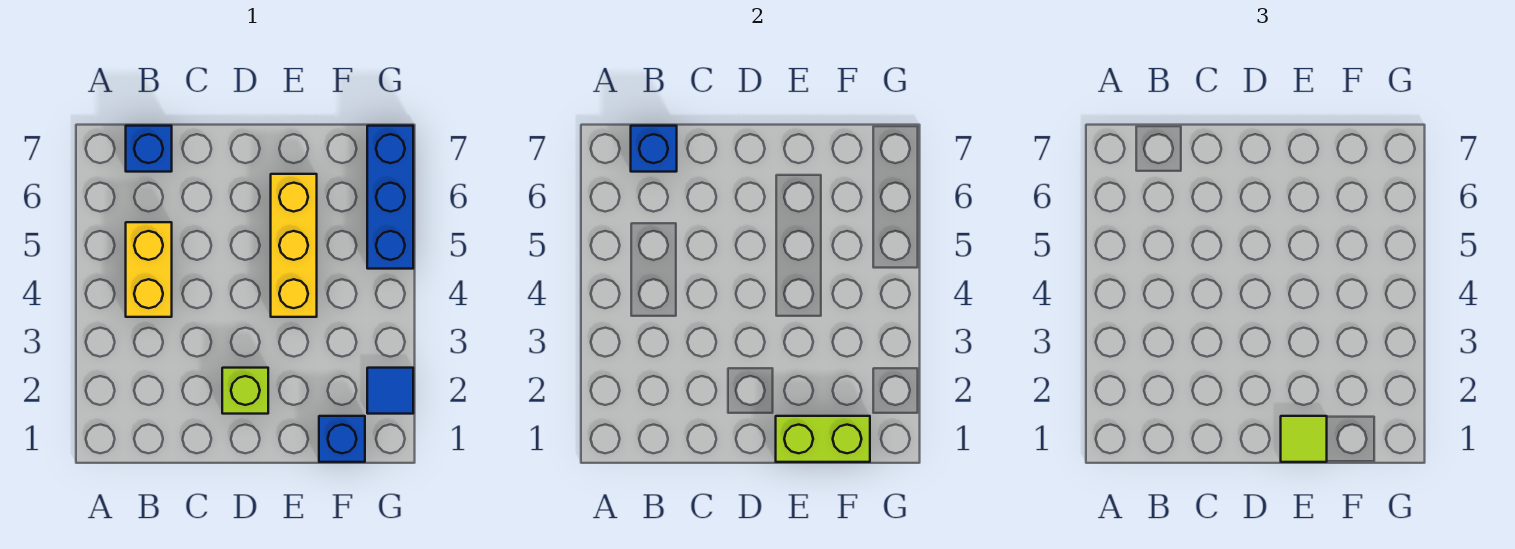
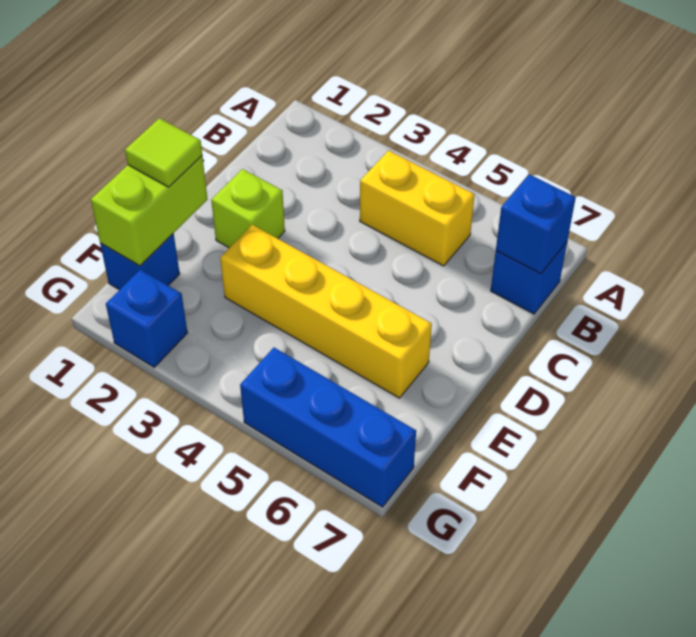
yellow 1x3 brick [271,174,317,317] -> yellow 1x4 brick [220,225,432,398]
blue 1x1 tile [367,368,413,414] -> blue 1x1 brick [106,269,187,367]

